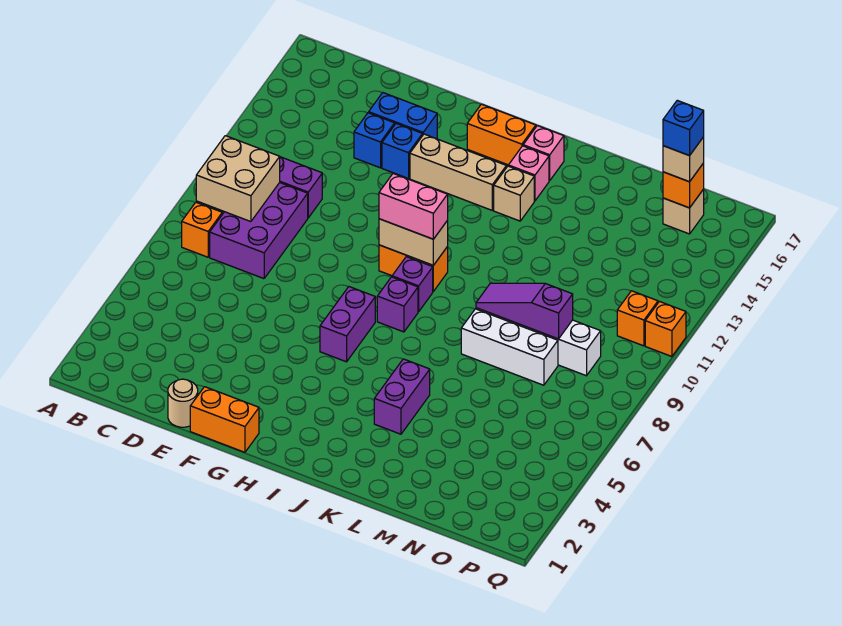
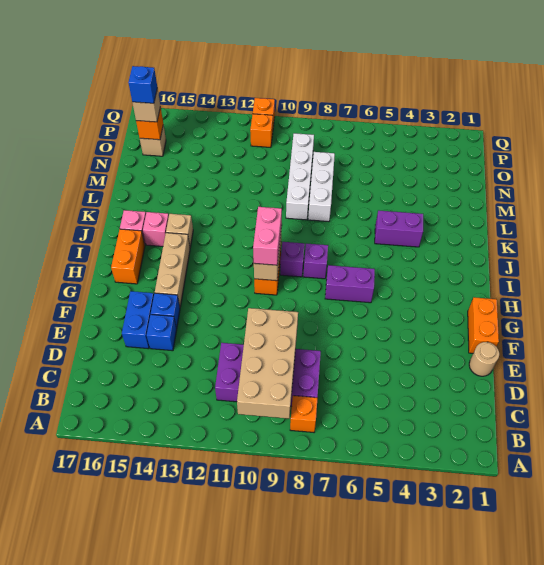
tan 2x2 brick [196,136,280,222] -> tan 2x4 brick [237,308,298,419]
purple 1x3 slope [476,283,573,339] -> none

